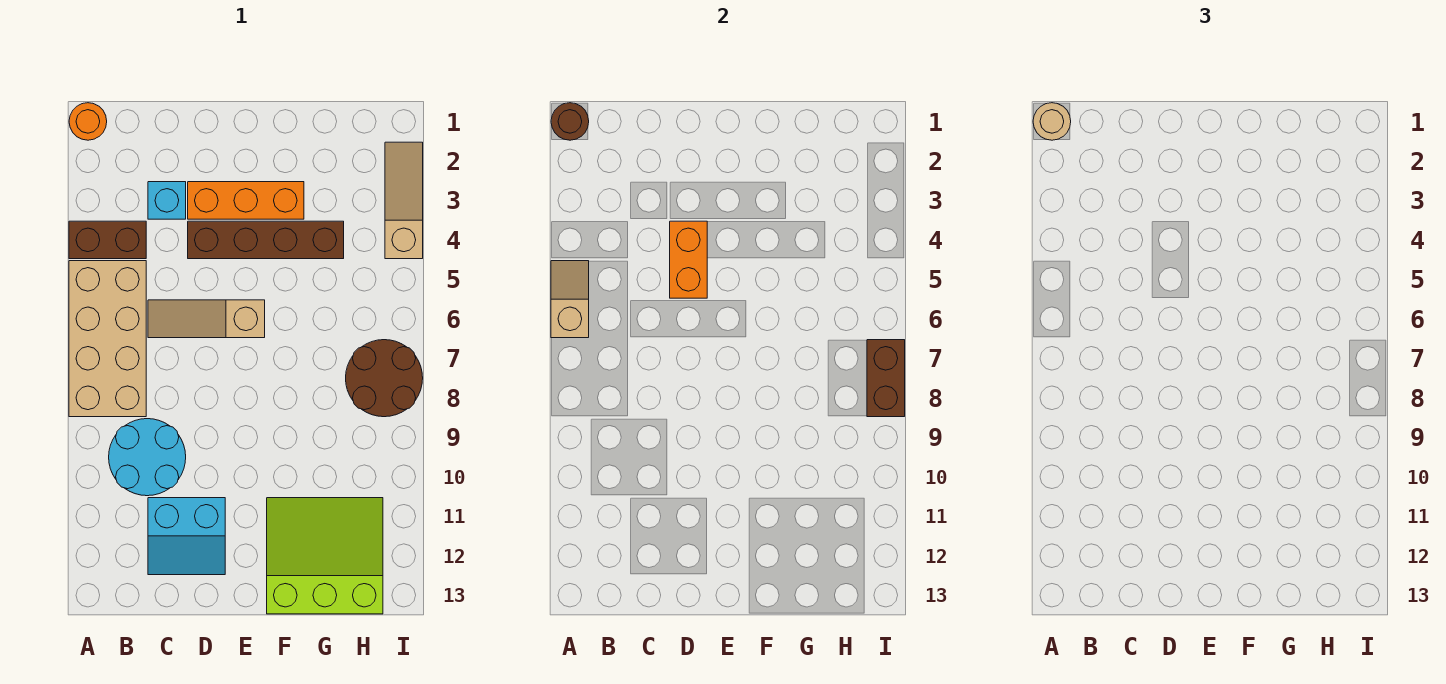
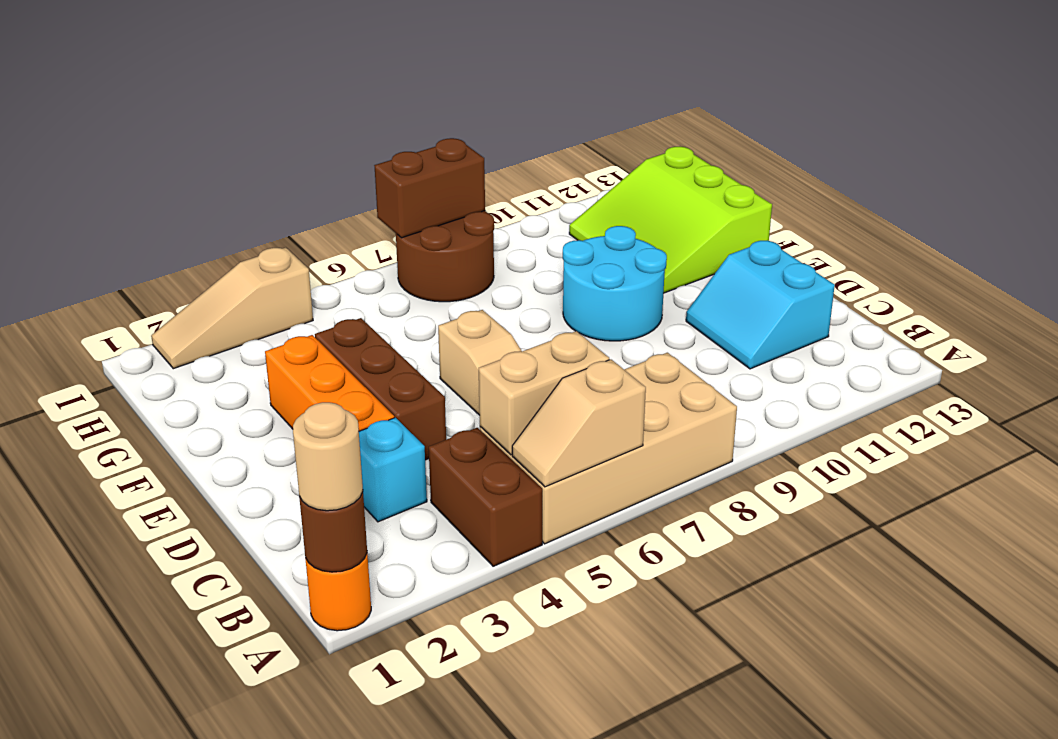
none -> tan 1x2 brick [479,331,609,455]
cyan 2x2 round brick [109,419,186,496] -> cyan 2x2 round brick moved to [563,226,667,341]
cyan 2x2 slope [148,498,225,575] -> cyan 2x2 slope turned to [686,241,835,369]
brown 1x4 brick [188,221,344,259] -> brown 1x3 brick [315,318,446,460]
orange 1x2 brick [670,221,707,298] -> none

